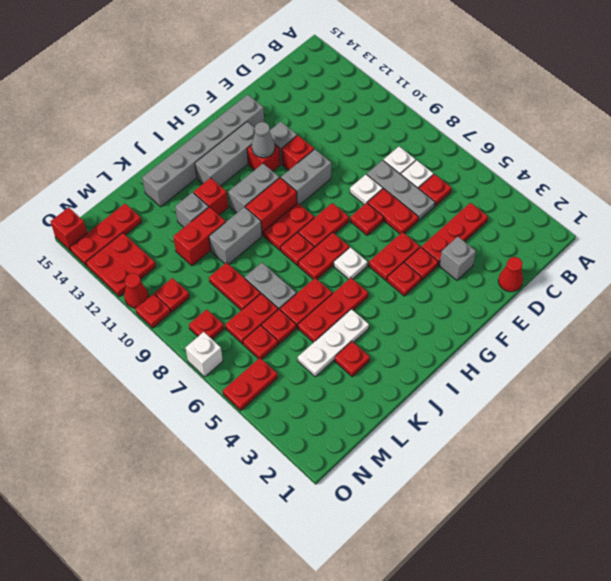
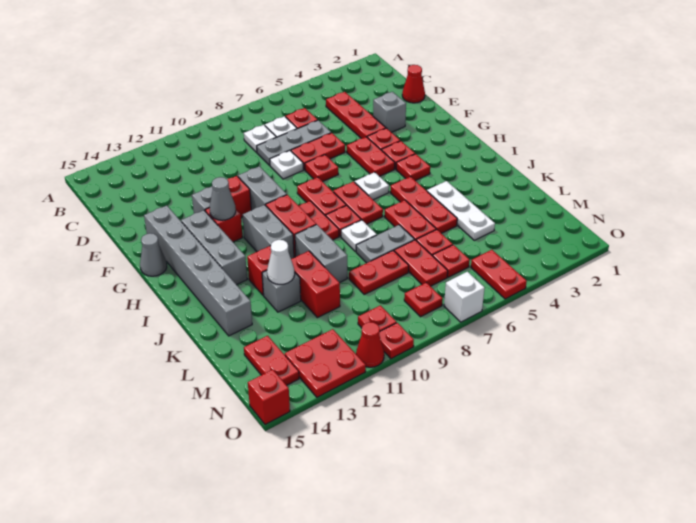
none -> grey 1x1 cone [140,233,167,276]
none -> white 1x1 plate [341,220,377,252]
red 1x1 plate [335,341,370,377] -> red 1x1 plate moved to [396,154,430,181]
none -> white 1x1 cone [267,240,295,284]
red 1x3 plate [70,204,141,266] -> red 1x2 plate [244,336,299,385]

